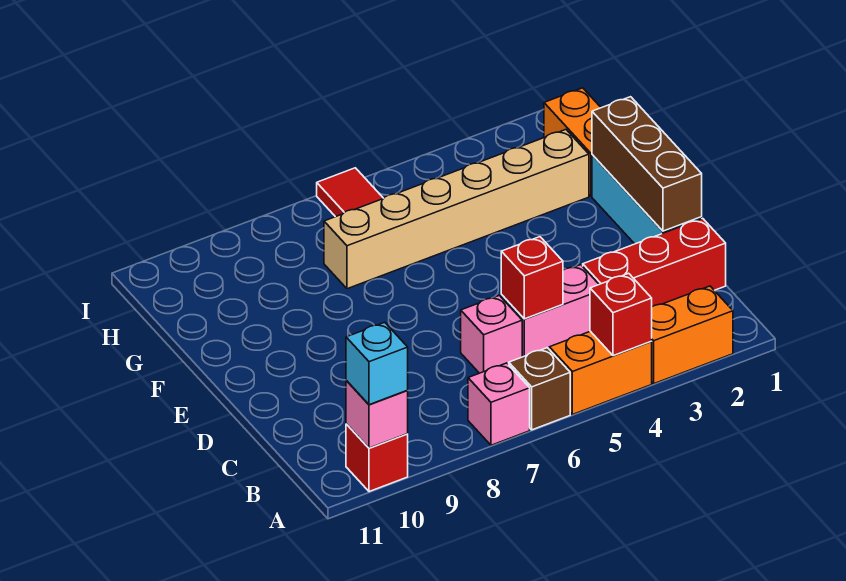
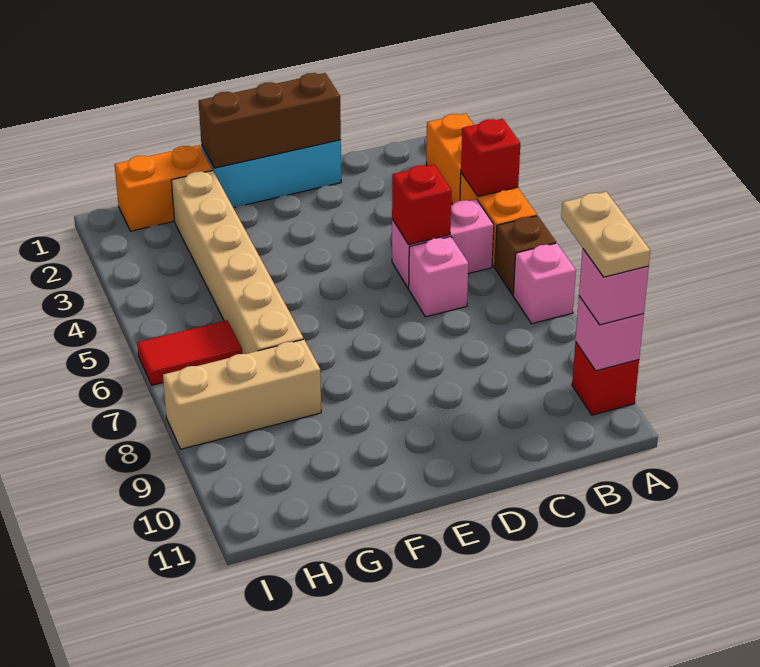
none -> tan 1x2 plate [561,192,650,277]
cyan 1x1 brick [346,322,408,405] -> pink 1x1 brick [579,249,649,325]
red 1x3 brick [583,218,726,307] -> none
pink 1x2 brick [501,265,599,357] -> pink 1x2 brick turned to [392,199,494,288]
none -> tan 1x3 brick [163,339,321,449]

